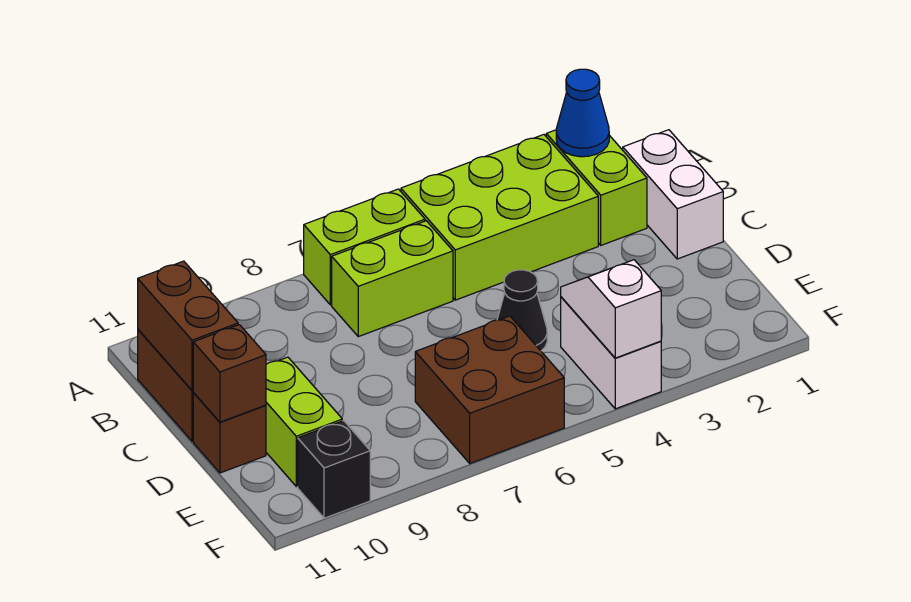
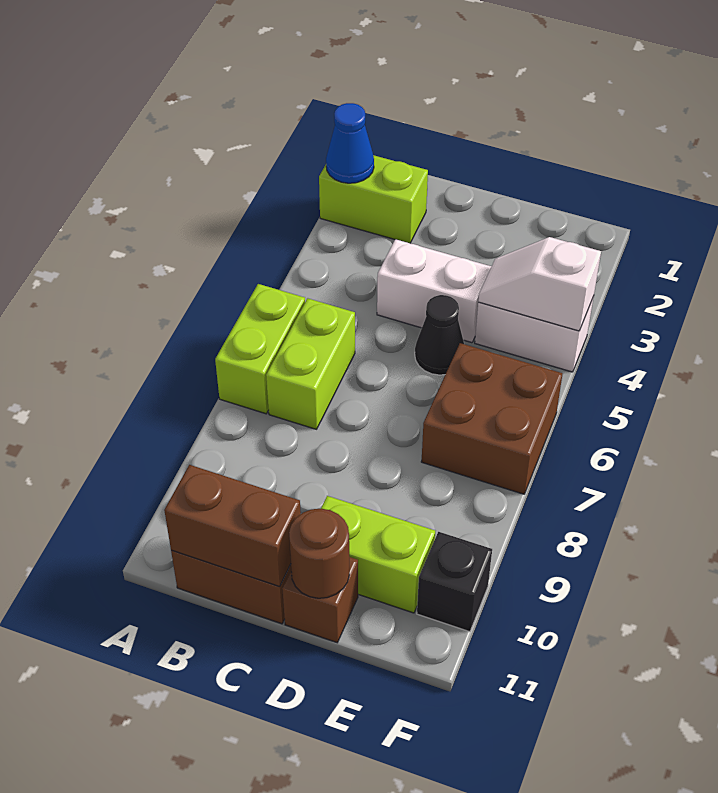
lime 2x3 brick [401,135,598,300] -> none
white 1x2 brick [623,130,723,259] -> white 1x2 brick moved to [377,239,491,343]
brown 1x1 brick [193,325,266,422] -> brown 1x1 round brick [289,509,349,598]

